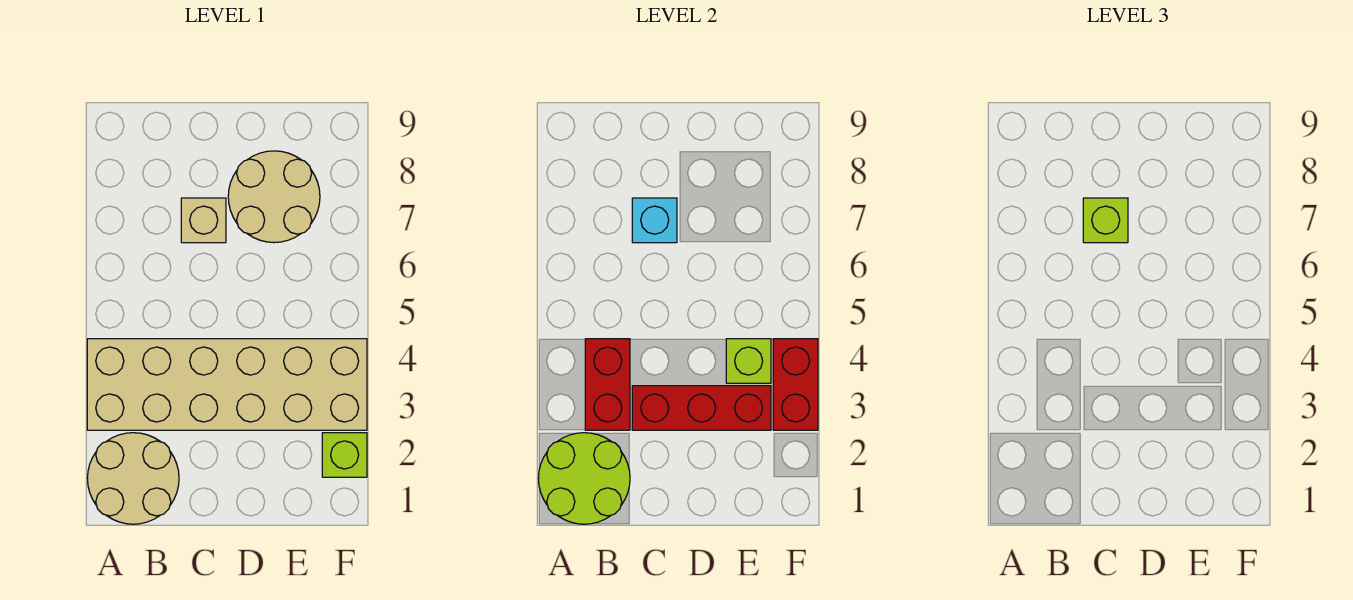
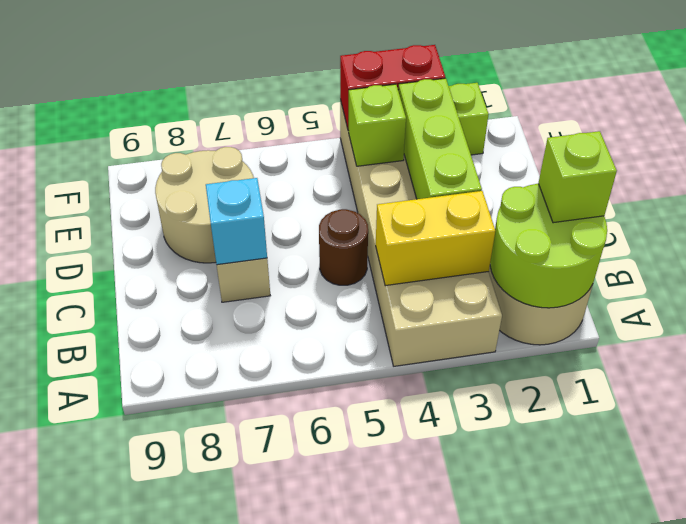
red 1x2 brick [585,339,630,430] -> yellow 1x2 brick [376,191,495,286]
red 1x3 brick [632,386,771,430] -> lime 1x3 brick [398,78,482,199]
none -> brown 1x1 round brick [319,209,368,285]
lime 1x1 brick [1083,198,1128,243] -> lime 1x1 brick moved to [538,131,617,223]

